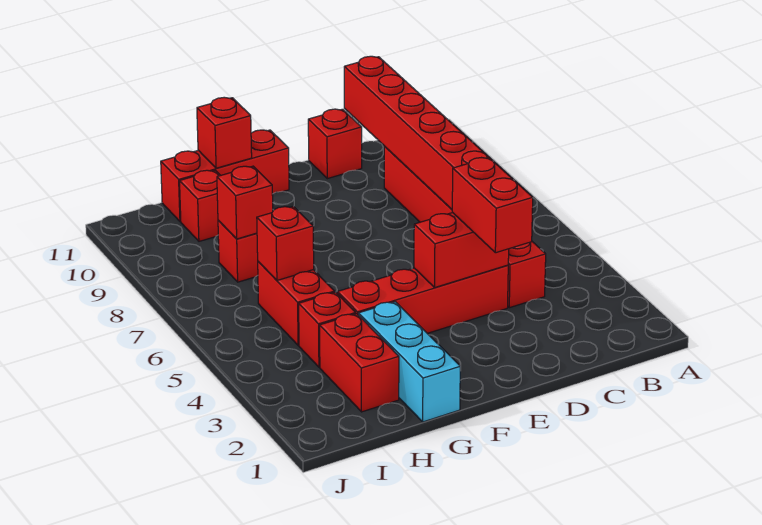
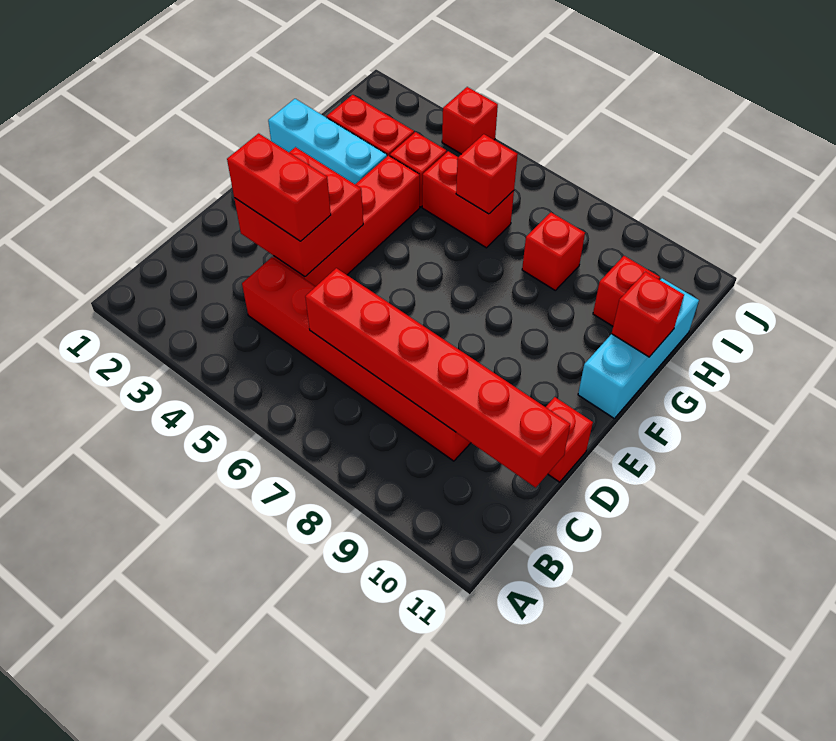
red 1x2 brick [414,213,509,288] -> red 2x2 brick [234,147,363,277]
red 1x3 brick [161,130,289,222] -> cyan 1x3 brick [578,278,699,418]
red 1x1 brick [217,166,273,239] -> red 1x1 brick moved to [442,87,498,154]

